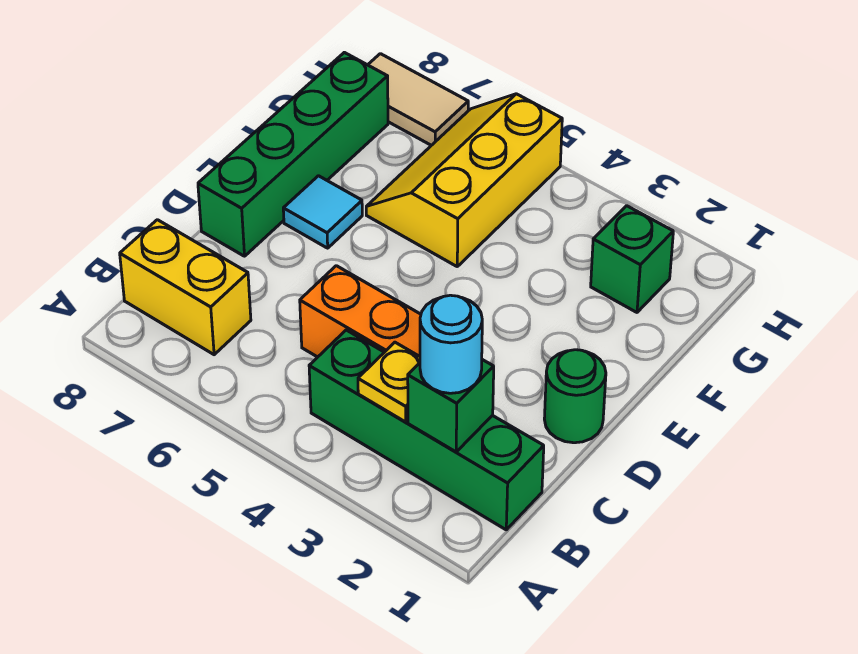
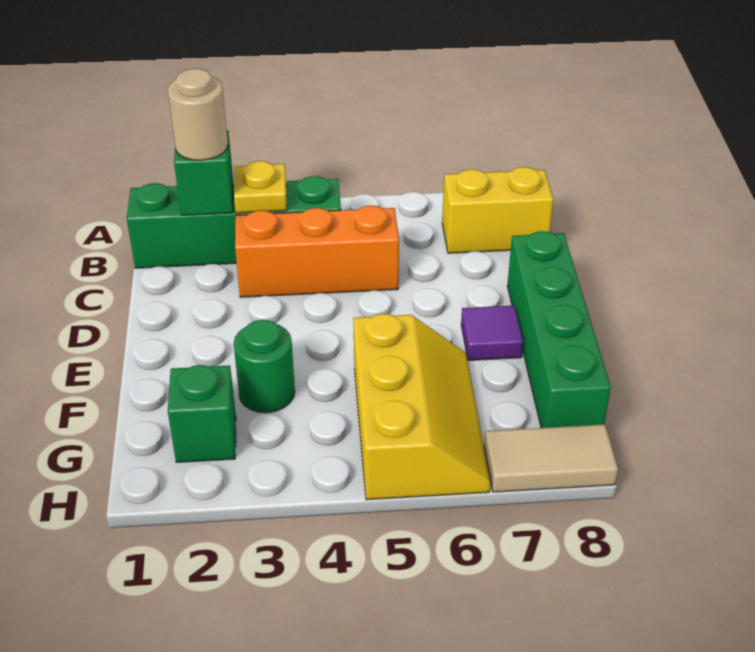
cyan 1x1 round brick [420,295,482,393] -> tan 1x1 round brick [168,69,228,160]
green 1x1 round brick [544,350,606,443] -> green 1x1 round brick moved to [234,320,295,413]
cyan 1x1 tile [283,176,362,248] -> purple 1x1 tile [461,306,523,360]

